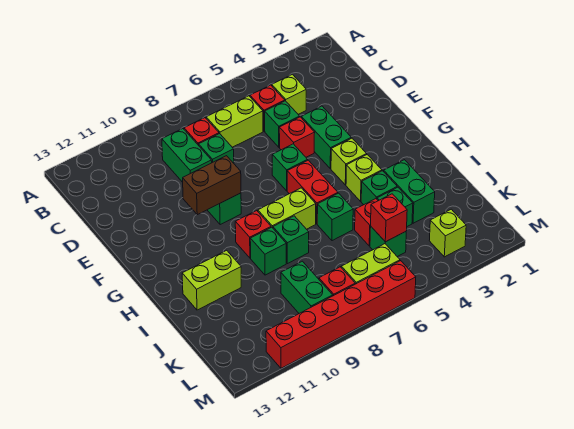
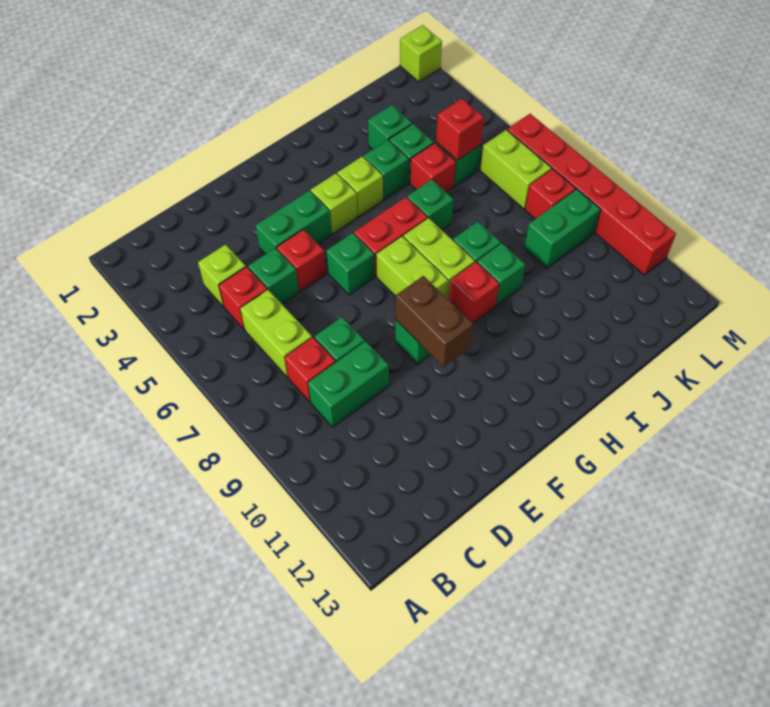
green 1x2 brick [384,160,435,223] -> green 1x1 brick [368,105,412,150]
lime 1x2 brick [182,250,241,310] -> lime 1x2 brick moved to [376,236,448,298]
lime 1x1 brick [429,209,466,257] -> lime 1x1 brick moved to [400,25,442,82]

